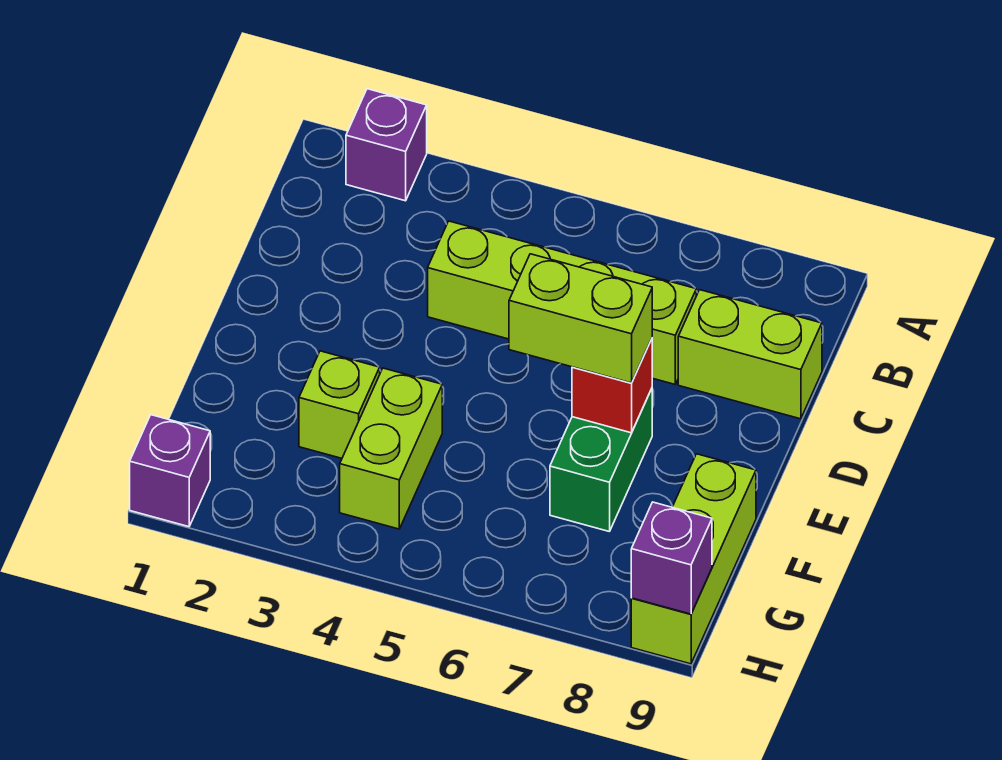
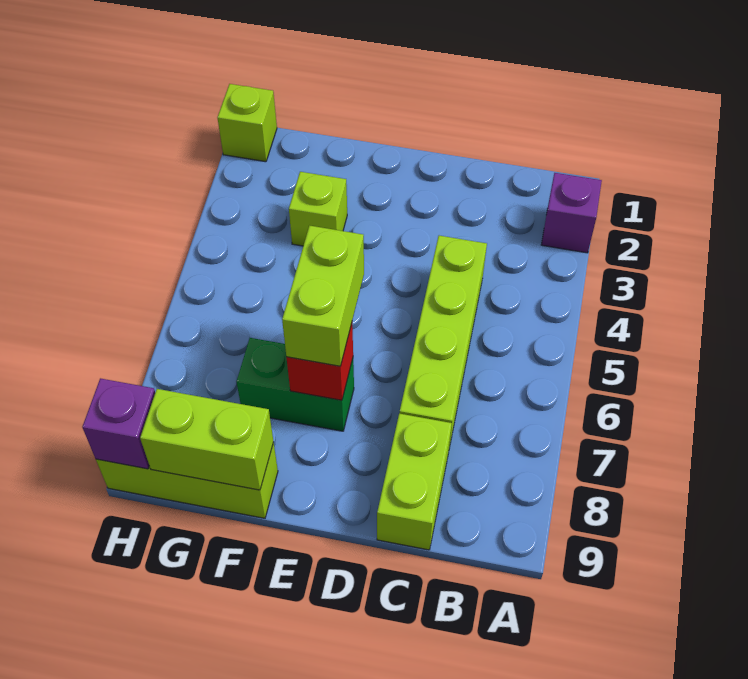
lime 1x2 brick [340,368,442,529] -> lime 1x2 brick moved to [140,389,274,490]
purple 1x1 brick [130,415,210,527] -> lime 1x1 brick [217,84,277,162]

